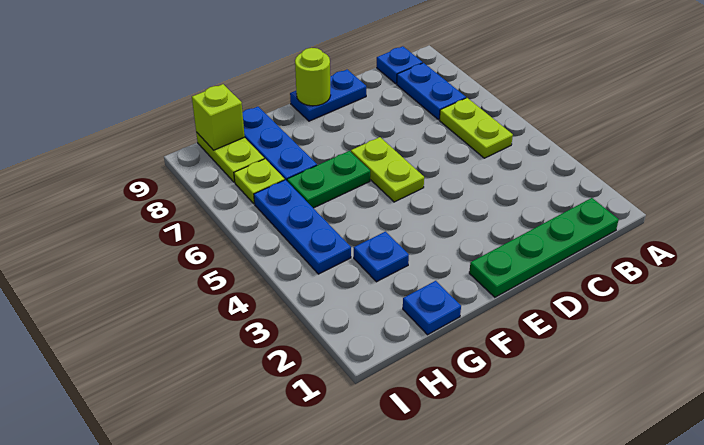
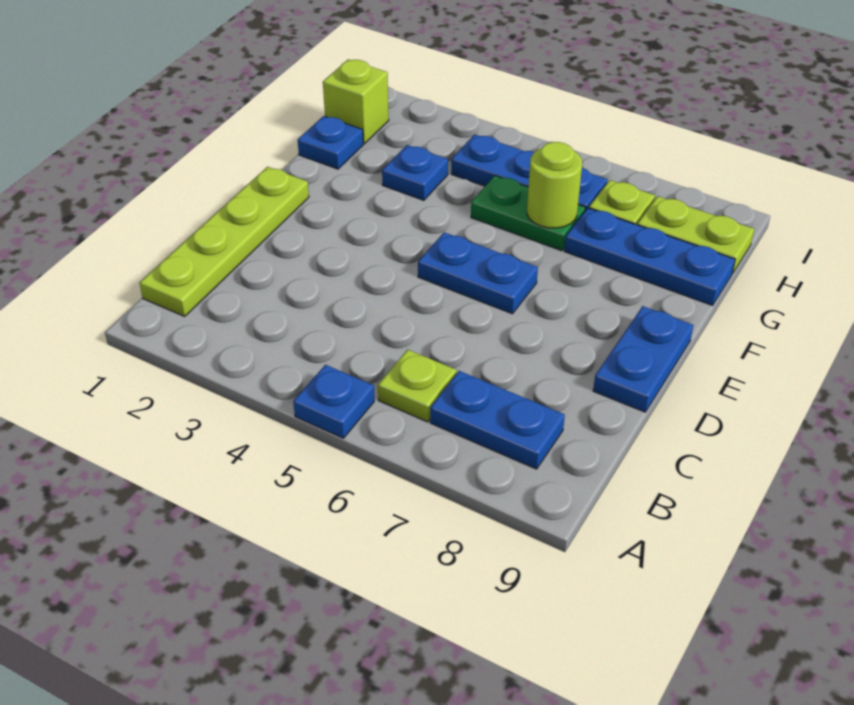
green 1x4 plate [469,198,619,297] -> lime 1x4 plate [140,167,309,317]
lime 1x2 plate [439,98,513,158] -> lime 1x1 plate [378,350,457,422]
blue 1x1 plate [377,46,422,84] -> blue 1x1 plate moved to [293,365,374,438]
lime 1x2 plate [351,137,424,202] -> blue 1x2 plate [418,232,538,314]
lime 1x1 round brick [295,48,331,106] -> lime 1x1 round brick moved to [527,142,582,228]
green 1x2 plate [287,151,370,208] -> green 1x2 plate turned to [471,176,585,251]
lime 1x1 brick [192,84,245,150] -> lime 1x1 brick moved to [323,59,389,144]

